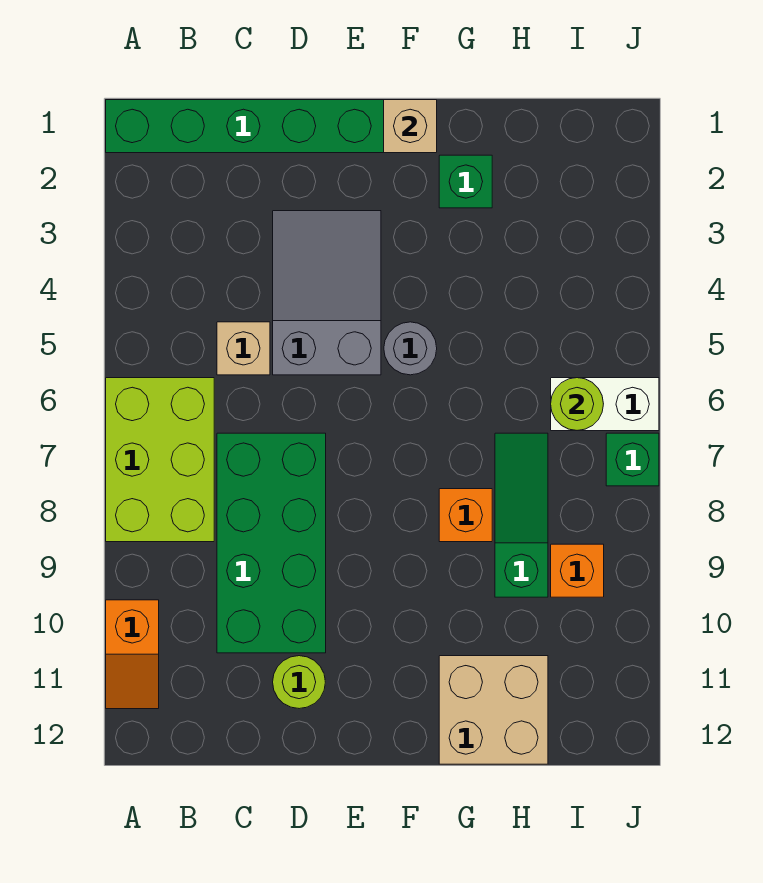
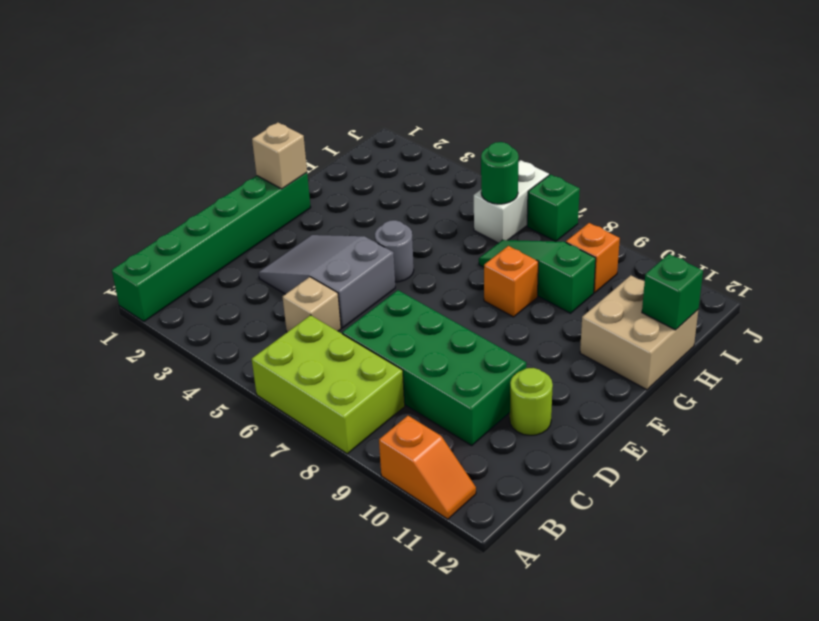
green 1x1 brick [439,155,492,208] -> green 1x1 brick moved to [642,254,703,330]
lime 1x1 round brick [551,378,603,431] -> green 1x1 round brick [481,142,519,204]

